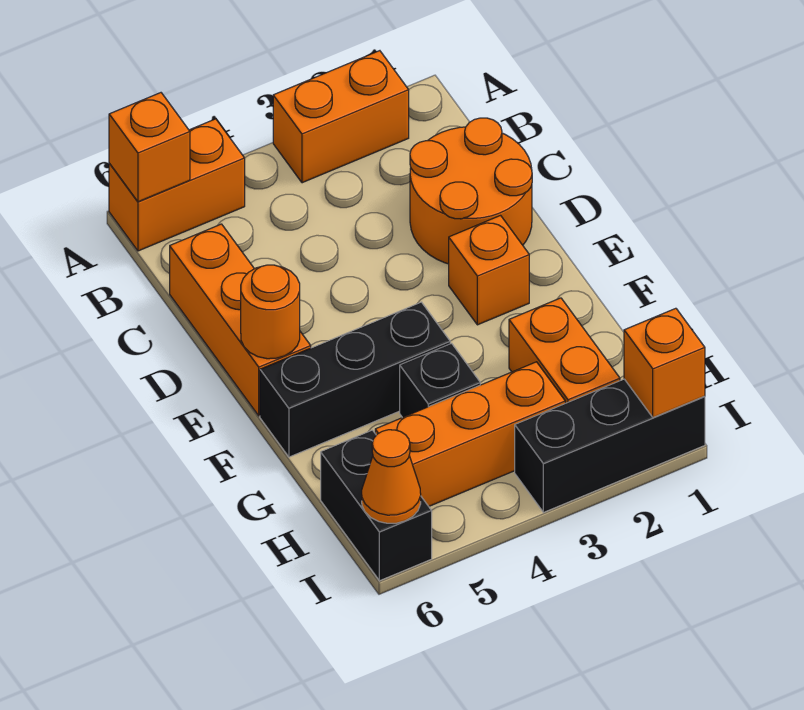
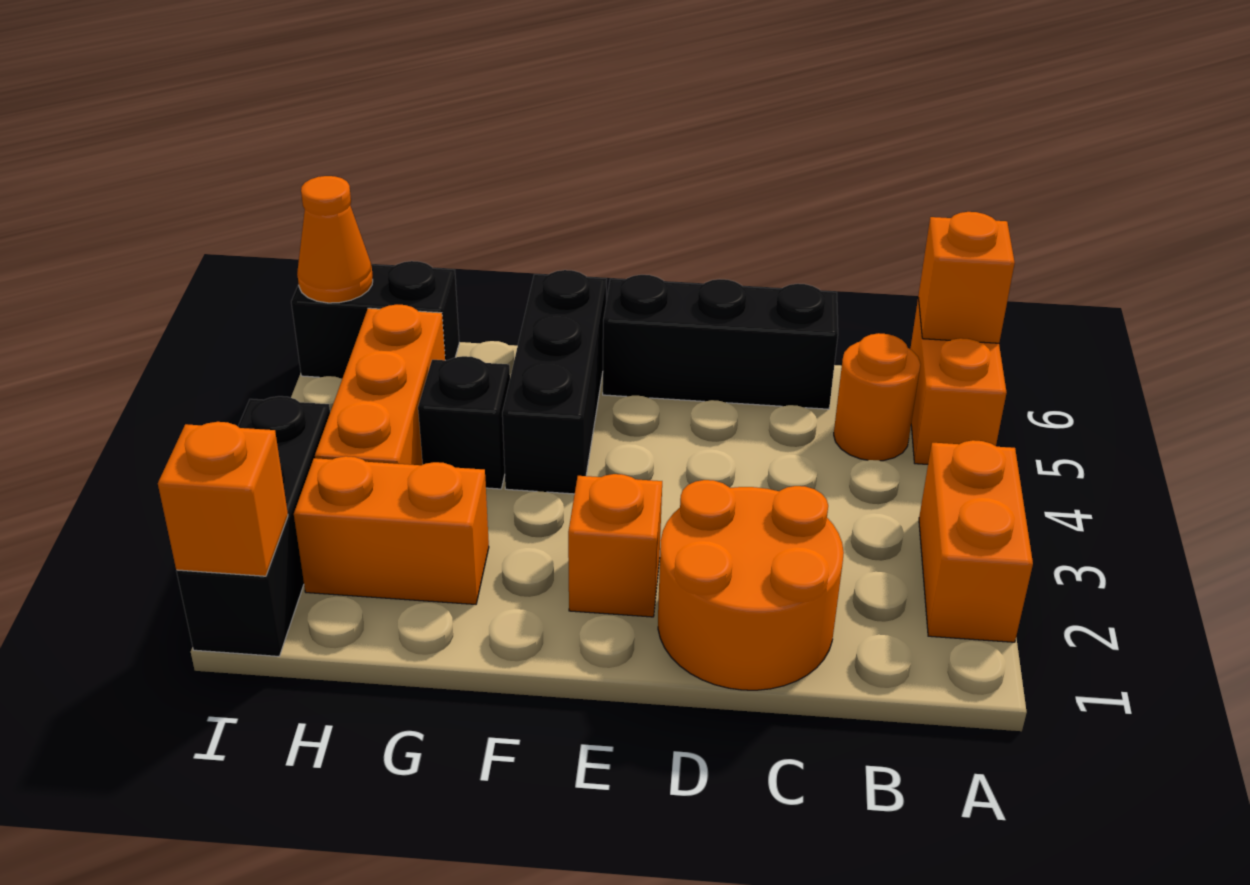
orange 1x3 brick [170,224,311,416] -> black 1x3 brick [603,275,838,409]
orange 1x1 round brick [241,265,300,359] -> orange 1x1 round brick moved to [834,333,921,461]

